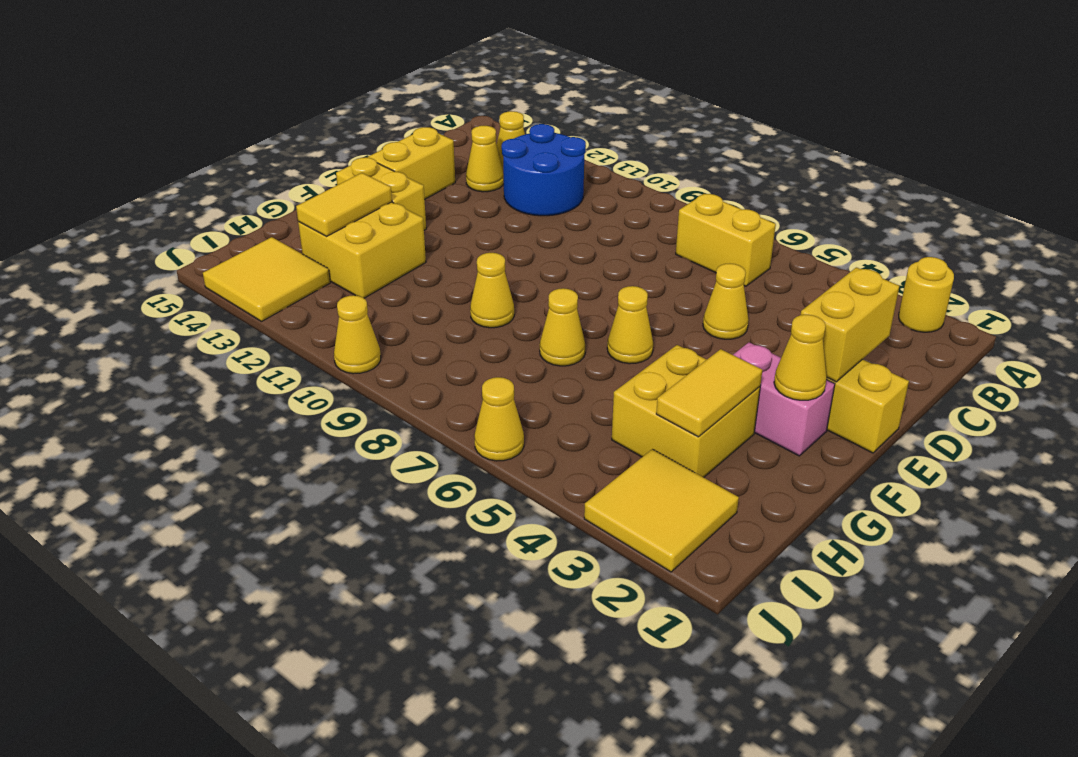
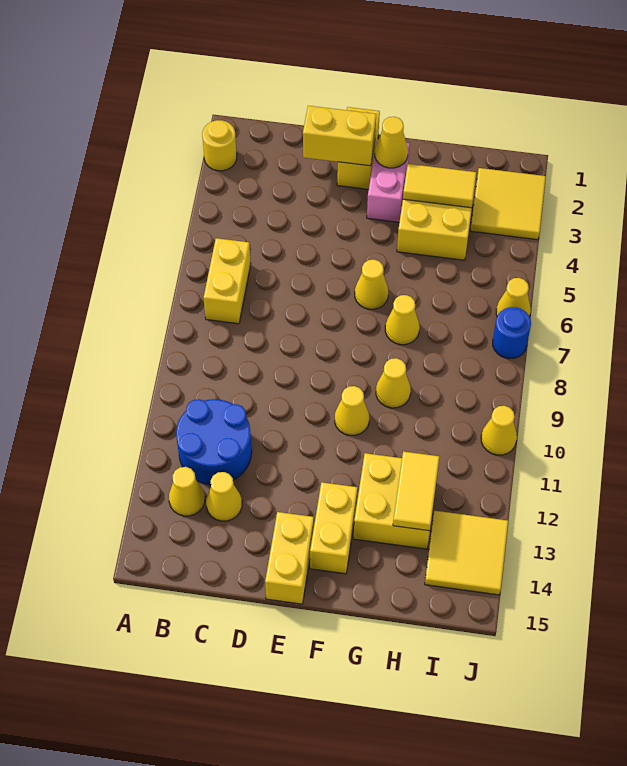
yellow 1x1 cone [703,263,749,339] -> yellow 1x1 cone moved to [335,386,369,435]
yellow 1x2 brick [368,127,455,199] -> yellow 1x2 brick turned to [265,512,314,604]
yellow 1x2 tile [296,173,392,237] -> yellow 1x2 tile turned to [393,451,439,531]
none -> blue 1x1 round brick [493,307,531,359]

